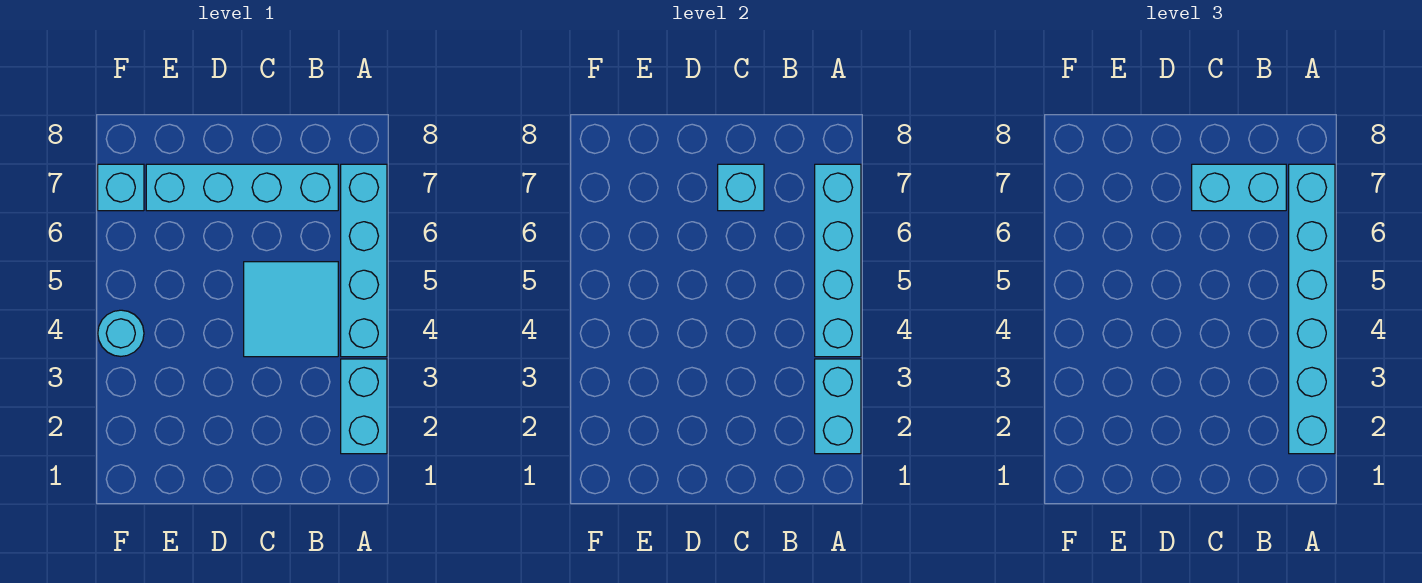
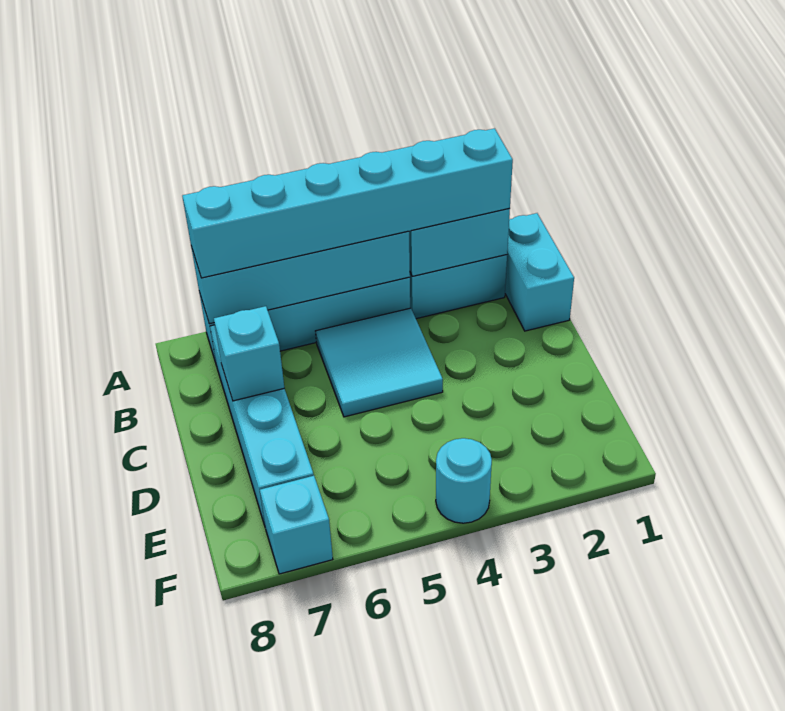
cyan 1x2 brick [1192,164,1286,211] -> cyan 1x2 brick moved to [505,213,574,331]

